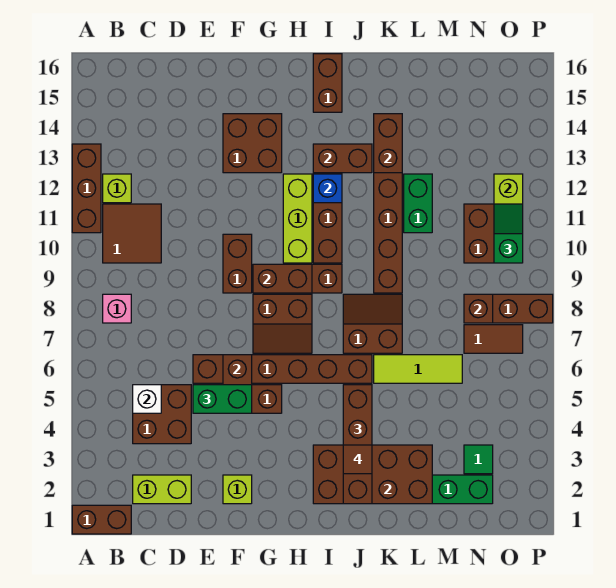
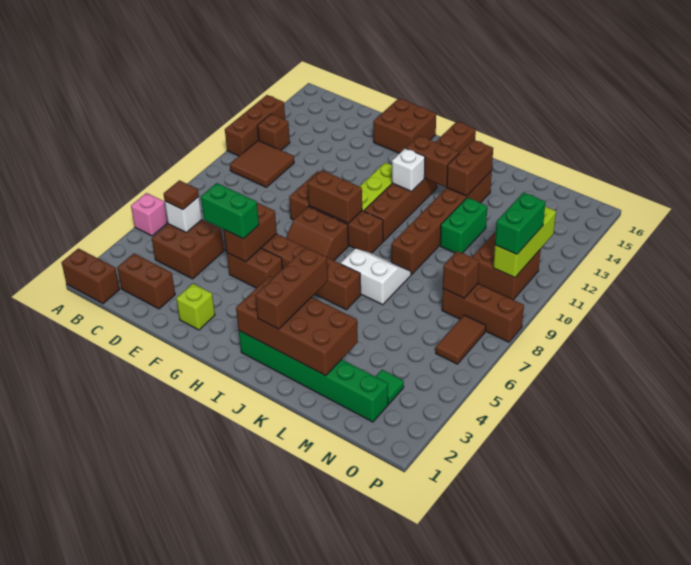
pink 1x1 brick [103,294,131,323] -> pink 1x1 brick moved to [131,193,167,236]
lime 1x1 brick [103,174,131,203] -> brown 1x1 brick [257,114,290,150]
lime 1x2 brick [133,475,191,504] -> brown 1x2 brick [117,253,175,309]
brown 2x2 brick [223,114,282,173] -> brown 2x2 brick moved to [373,98,436,153]
blue 1x1 brick [313,174,342,203] -> white 1x1 brick [392,148,425,191]
brown 1x4 brick [343,385,372,504] -> brown 1x3 brick [255,247,328,329]
brown 1x1 tile [343,445,372,474] -> brown 1x1 tile moved to [164,180,199,210]
brown 2x2 slope [343,294,402,353] -> white 2x2 slope [341,249,411,305]
lime 1x3 tile [374,355,462,383] -> none
brown 1x2 tile [464,325,523,353] -> brown 1x2 tile turned to [436,315,486,364]
green 1x2 slope [494,204,523,263] -> green 1x2 brick [495,192,545,254]

